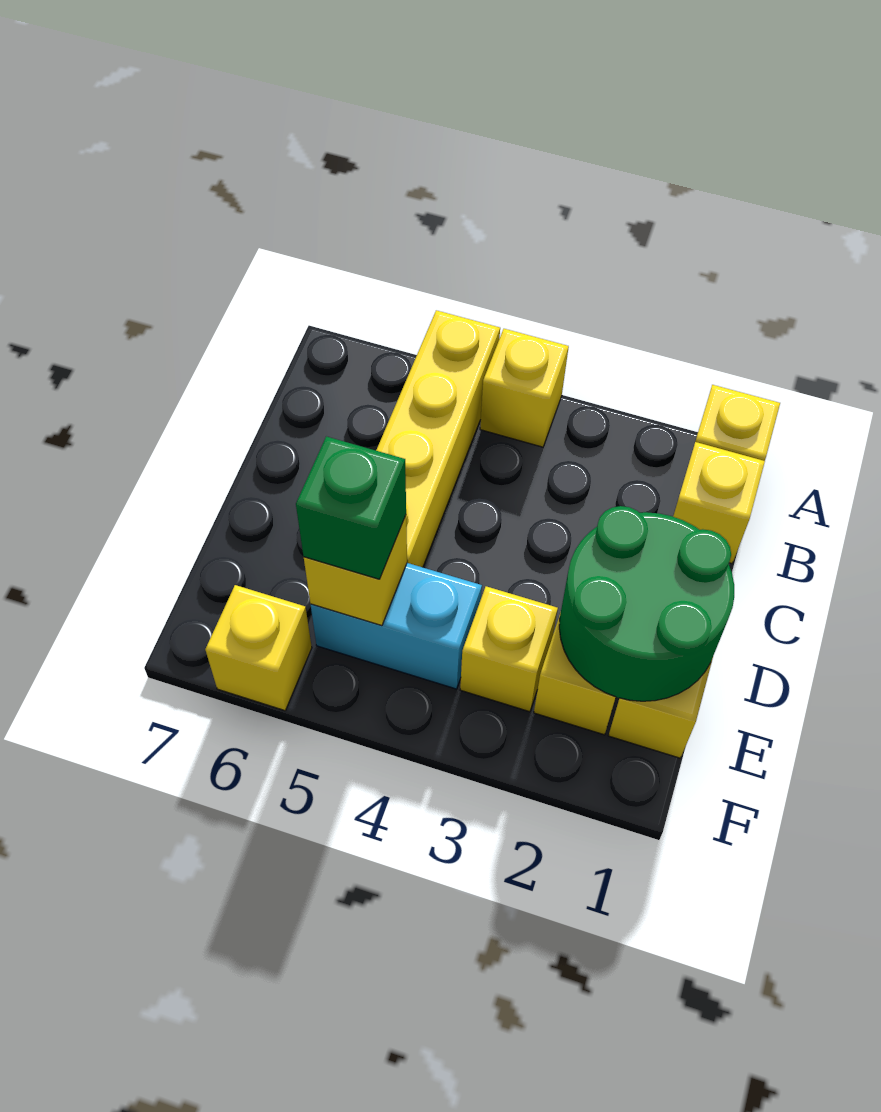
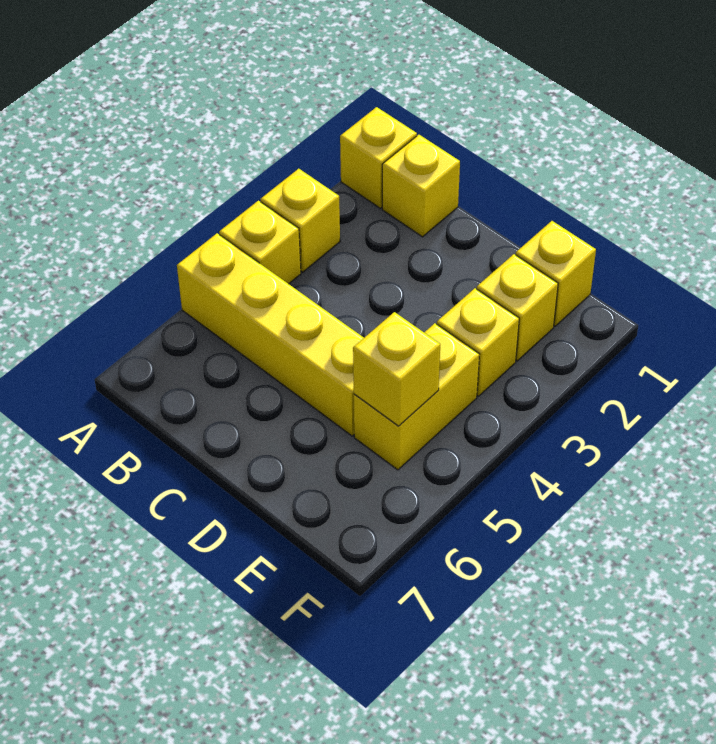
green 2x2 round brick [559,506,734,701] -> none
cyan 1x2 brick [311,563,482,689] -> yellow 1x2 brick [354,323,479,470]
green 1x1 brick [296,436,406,579] -> none
yellow 1x1 brick [205,585,312,711] -> yellow 1x1 brick moved to [260,169,340,272]

